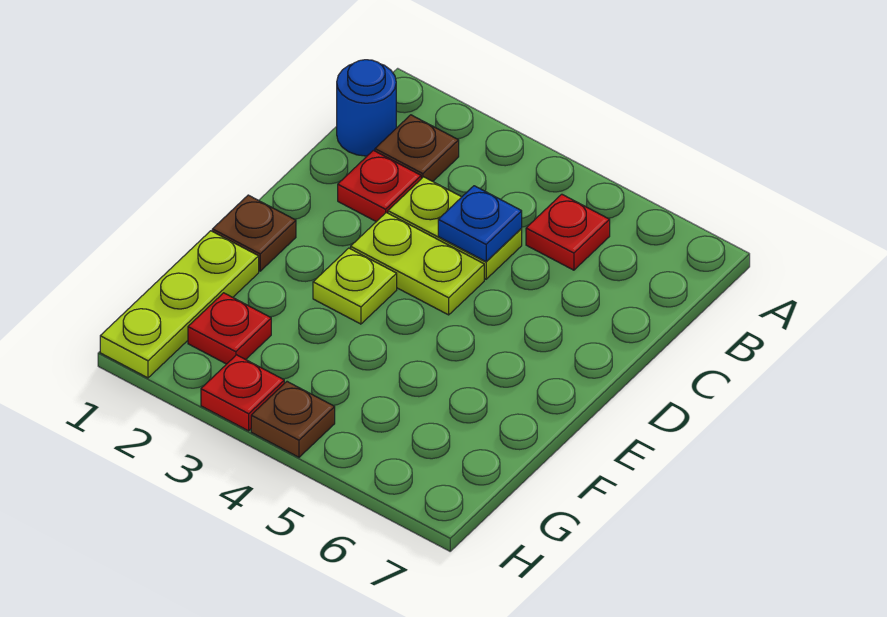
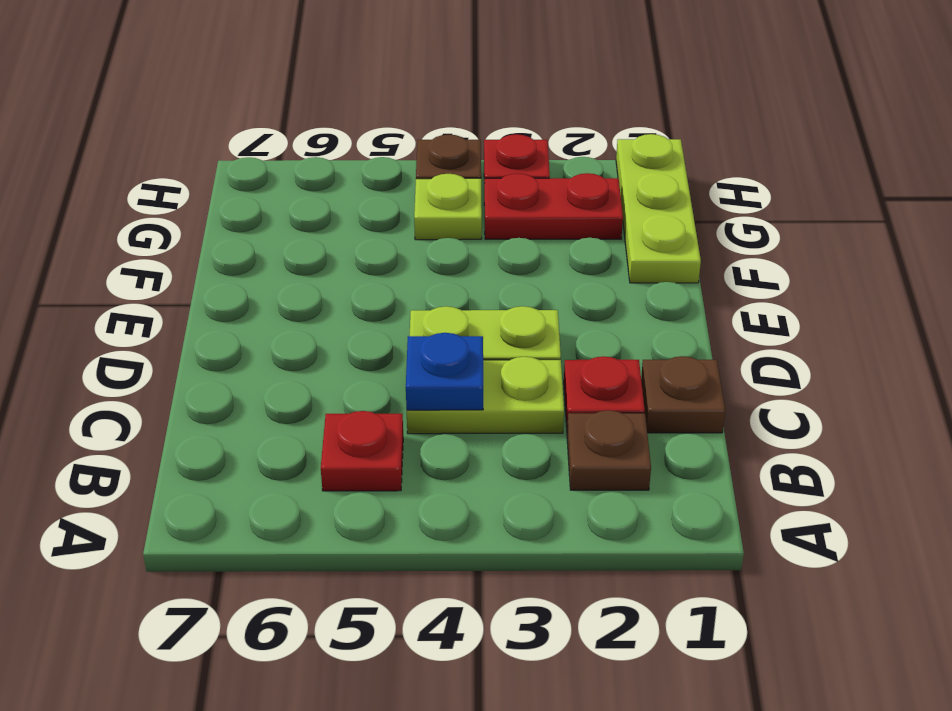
blue 1x1 round brick [337,60,396,156] -> none
brown 1x1 plate [212,195,296,271] -> brown 1x1 plate moved to [641,356,725,433]
lime 1x1 plate [313,248,397,324] -> lime 1x1 plate moved to [414,174,482,240]
red 1x1 plate [188,293,271,364] -> red 1x2 plate [484,173,623,239]

